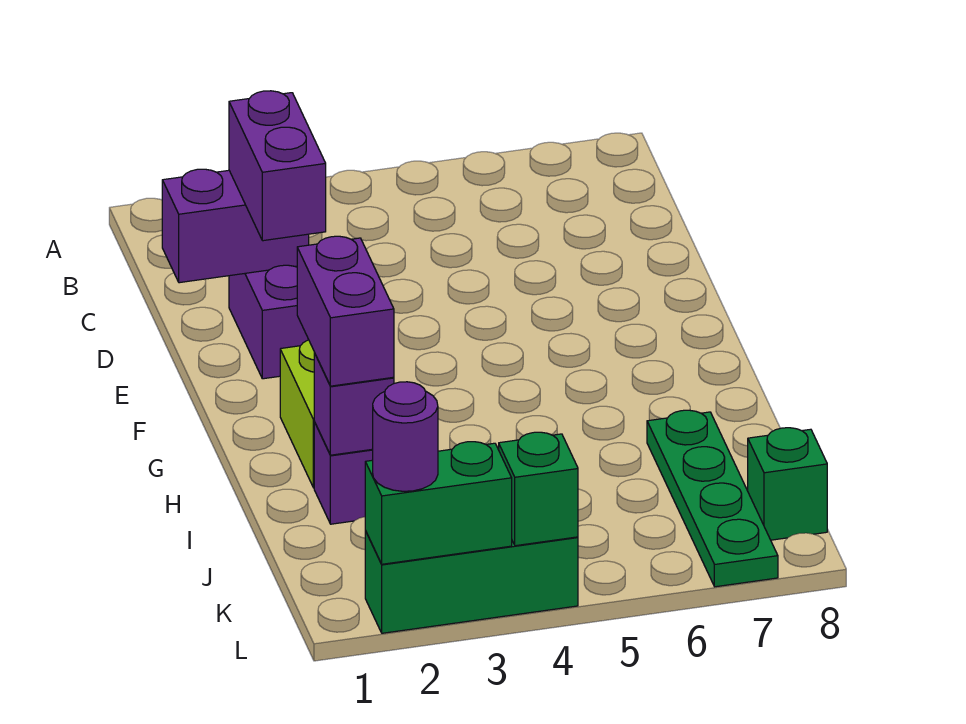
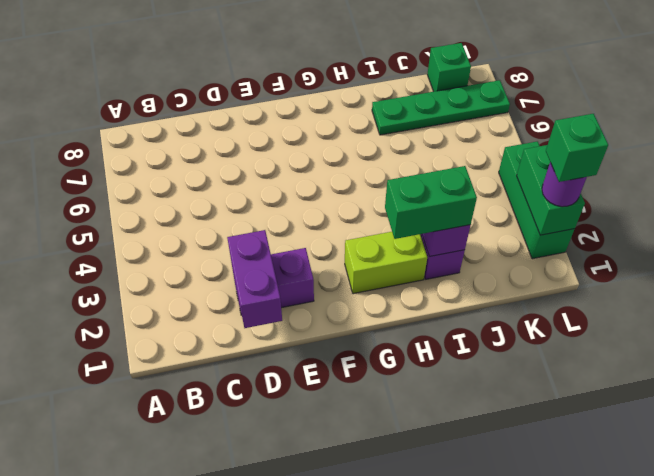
purple 1x2 brick [229,91,326,241] -> none
purple 1x2 brick [297,236,394,386] -> green 1x2 brick [385,166,477,239]
green 1x1 brick [499,432,578,546] -> green 1x1 brick moved to [546,114,608,182]

